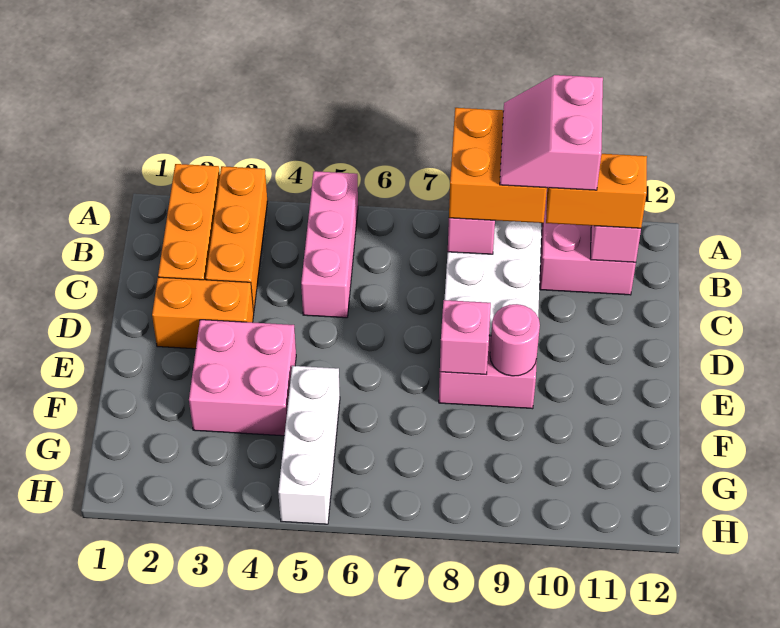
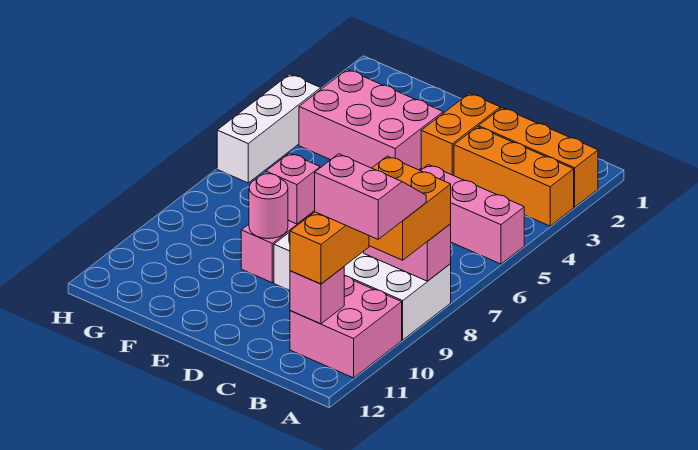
pink 2x2 brick [189,320,296,436] -> pink 2x3 brick [299,70,443,170]
white 1x3 brick [278,366,340,524] -> white 1x3 brick turned to [217,74,321,183]

